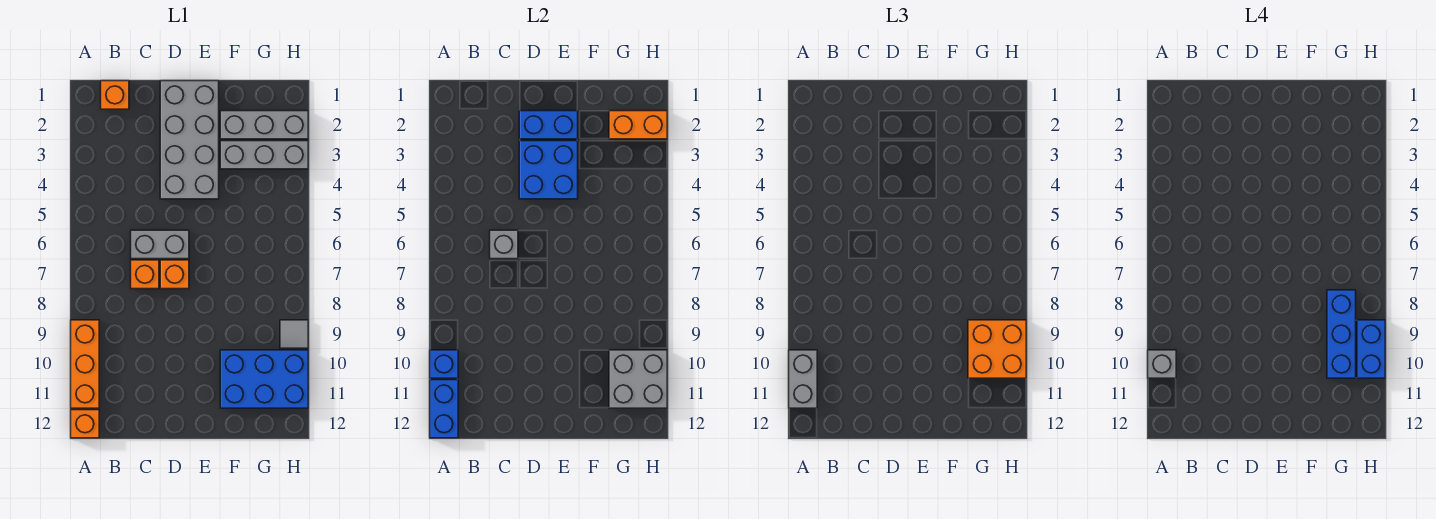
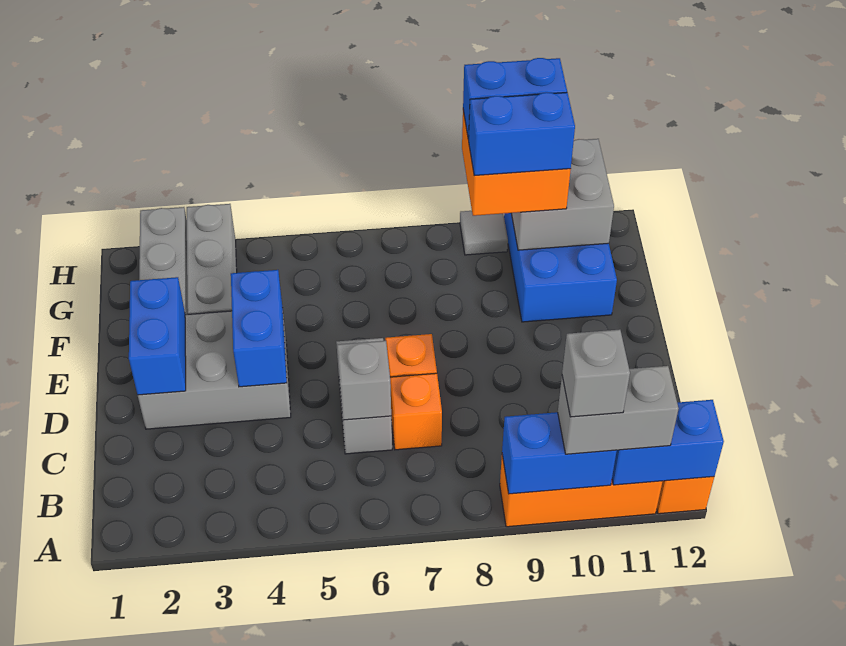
blue 1x1 brick [430,350,458,378] -> blue 1x2 brick [502,412,617,494]
orange 1x1 brick [101,81,129,109] -> none
grey 2x4 brick [160,81,219,199] -> grey 2x3 brick [138,311,291,429]
blue 2x2 brick [519,141,578,199] -> blue 1x2 brick [231,270,287,387]
orange 1x2 brick [609,111,667,139] -> none
blue 1x3 brick [1327,290,1356,378] -> blue 1x2 brick [469,92,575,176]

